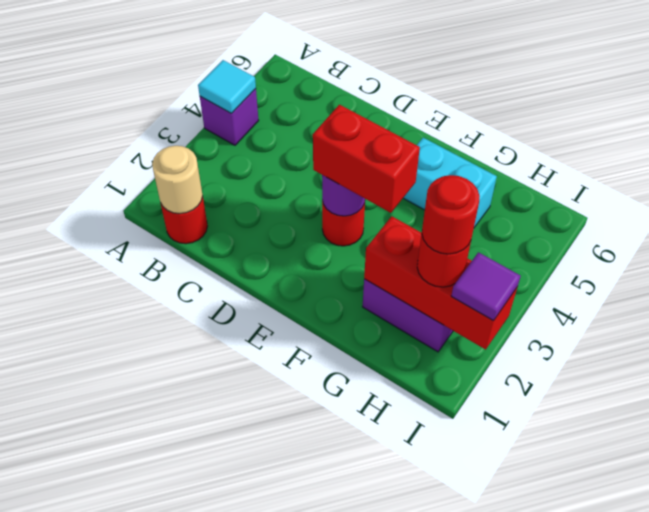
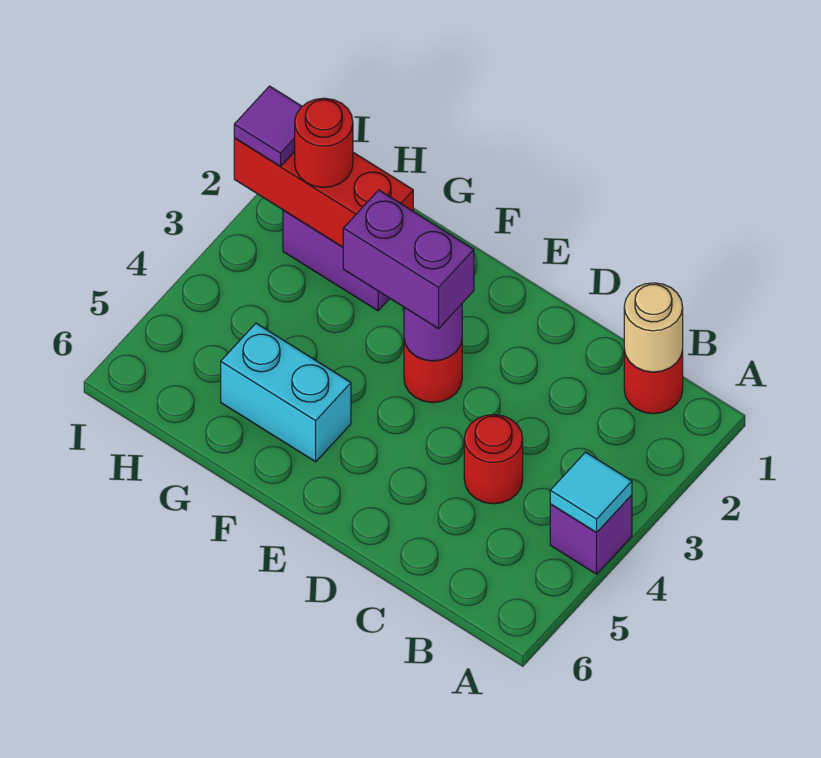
red 1x2 brick [313,105,420,213] -> purple 1x2 brick [343,190,474,329]
red 1x1 round brick [422,175,480,254] -> red 1x1 round brick moved to [464,415,523,504]

